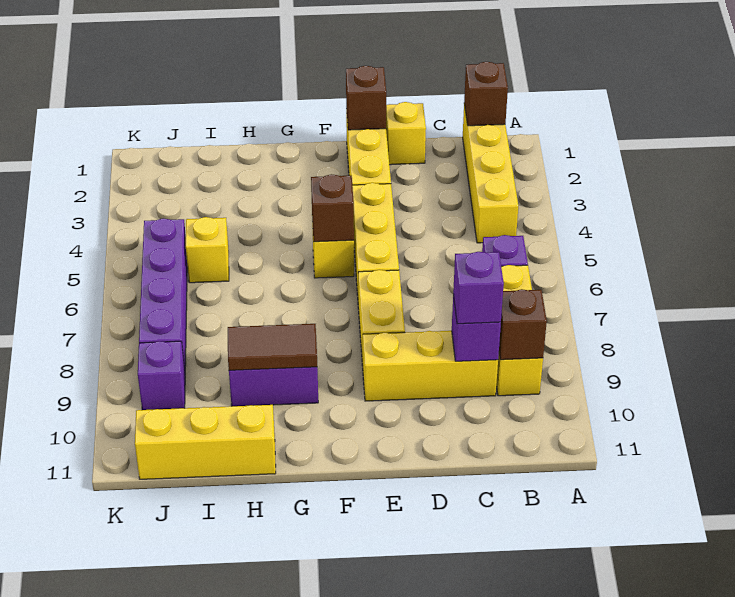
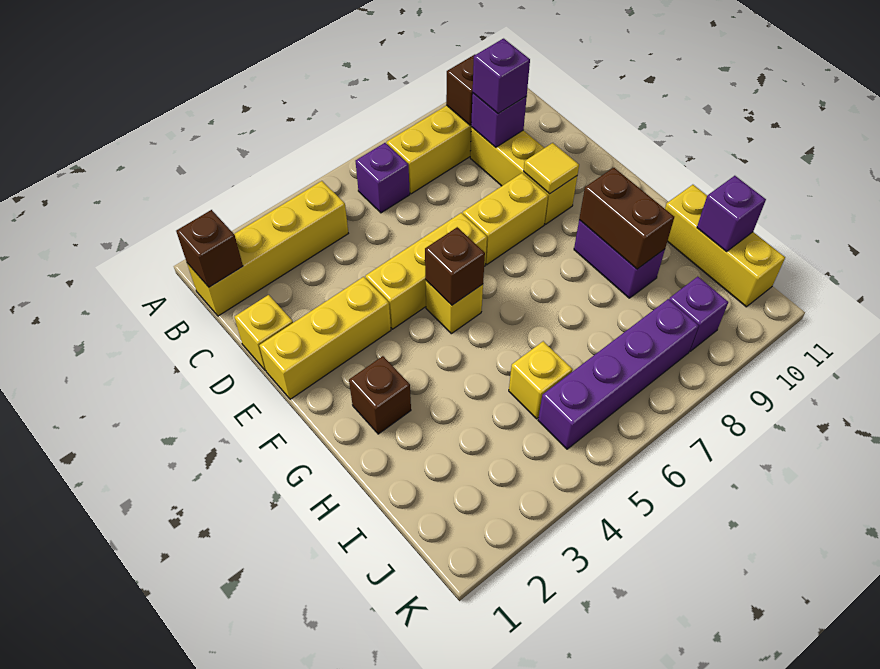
brown 1x1 brick [346,66,386,130] -> brown 1x1 brick moved to [349,356,411,434]
none -> yellow 1x1 tile [524,143,579,194]
brown 1x2 tile [228,324,317,370] -> brown 1x2 brick [579,168,674,269]
none -> purple 1x1 brick [697,176,766,252]

